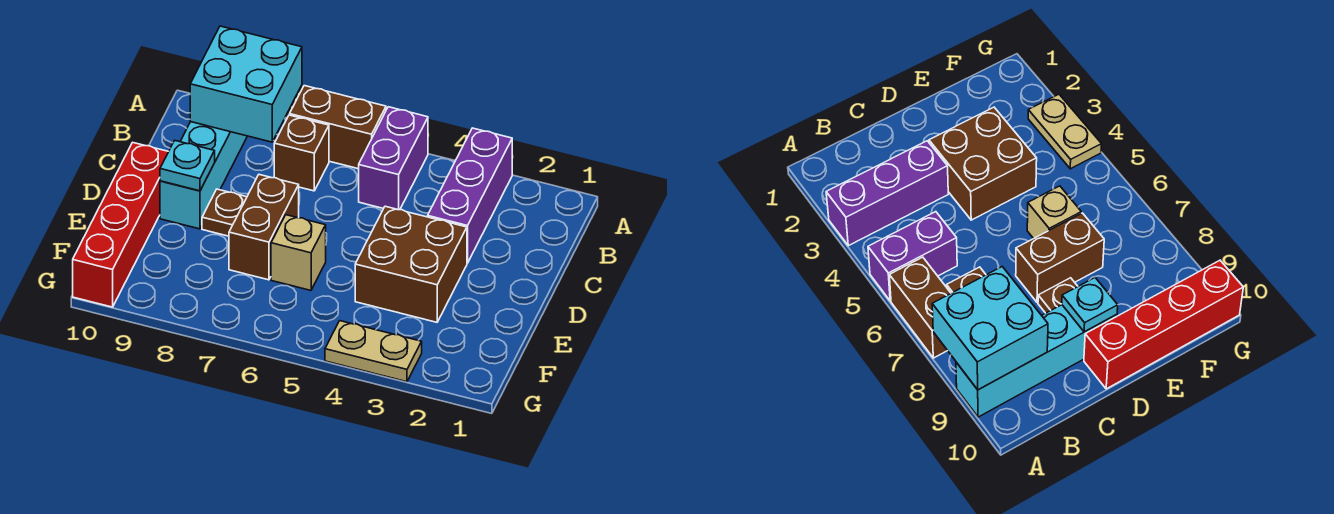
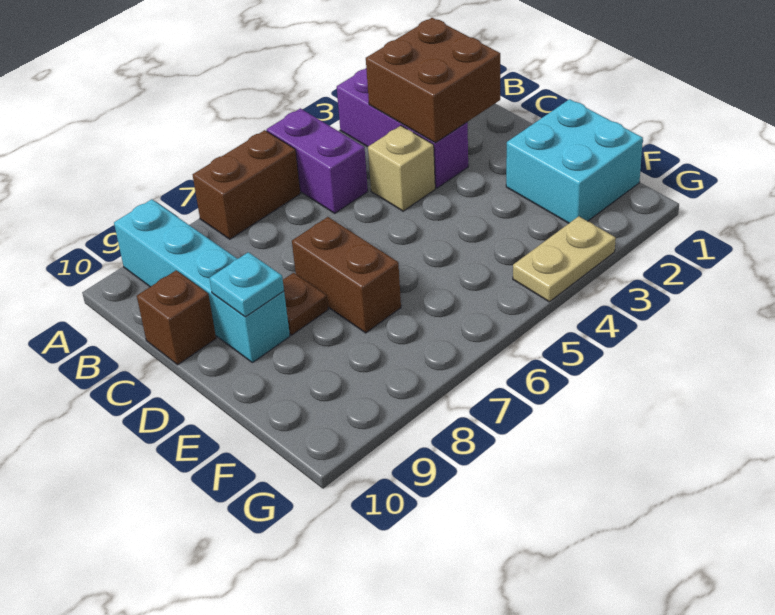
cyan 2x2 brick [190,26,302,142] -> cyan 2x2 brick moved to [506,99,643,223]
brown 1x1 brick [274,115,329,191] -> brown 1x1 brick moved to [137,270,216,365]
brown 2x2 brick [355,206,467,322] -> brown 2x2 brick moved to [366,18,500,143]
red 1x4 brick [73,142,169,307] -> none
tan 1x1 brick [271,215,326,290] -> tan 1x1 brick moved to [368,126,435,211]

